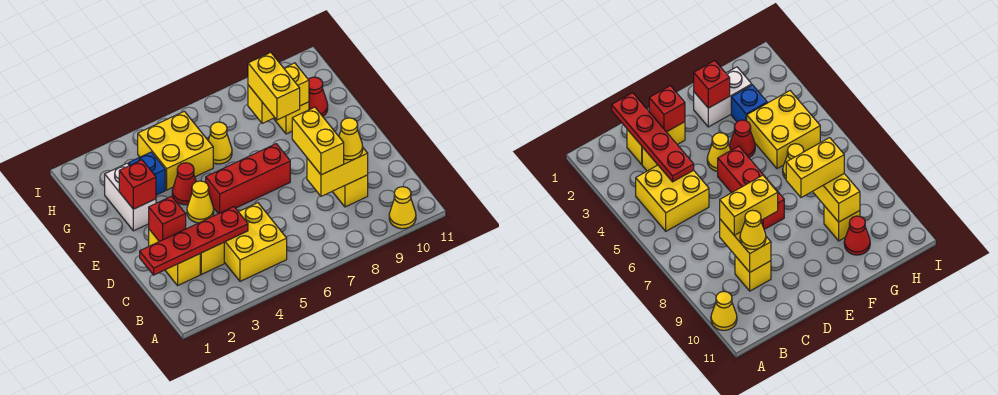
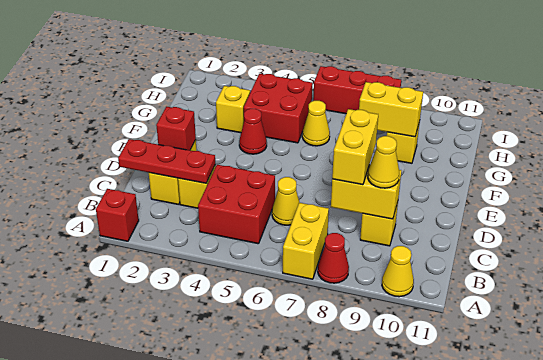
yellow 2x2 brick [224,203,287,281] -> red 2x2 brick [198,165,275,244]
red 1x4 plate [140,207,248,275] -> red 1x3 plate [118,139,215,183]
yellow 1x1 cone [187,181,214,223] -> yellow 1x1 cone moved to [272,177,300,225]
red 1x3 brick [206,144,290,214] -> red 1x3 brick moved to [313,66,401,114]
white 1x2 brick [105,163,156,231] -> none
red 1x1 brick [119,160,156,209] -> red 1x1 brick moved to [96,189,139,241]
yellow 1x2 brick [248,52,300,120] -> yellow 1x2 brick moved to [283,203,329,279]
blue 1x1 brick [129,152,165,195] -> yellow 1x1 brick [216,86,250,133]
yellow 2x2 brick [138,111,213,190] -> red 2x2 brick [244,74,312,143]
red 1x1 cone [308,77,328,116] -> red 1x1 cone moved to [318,233,349,283]

